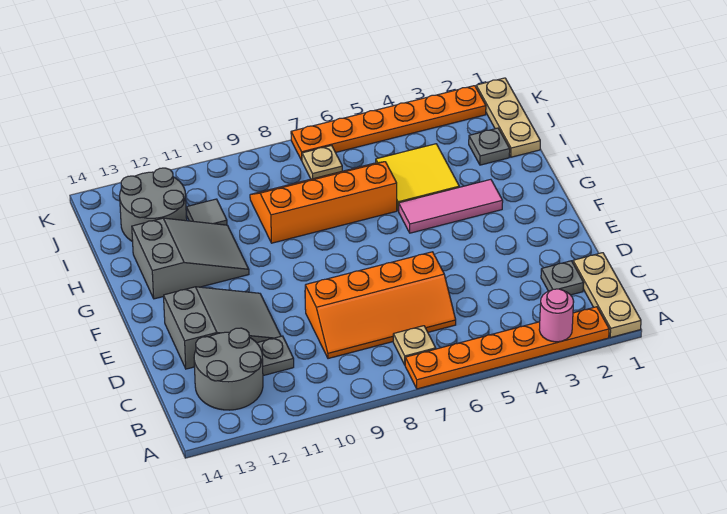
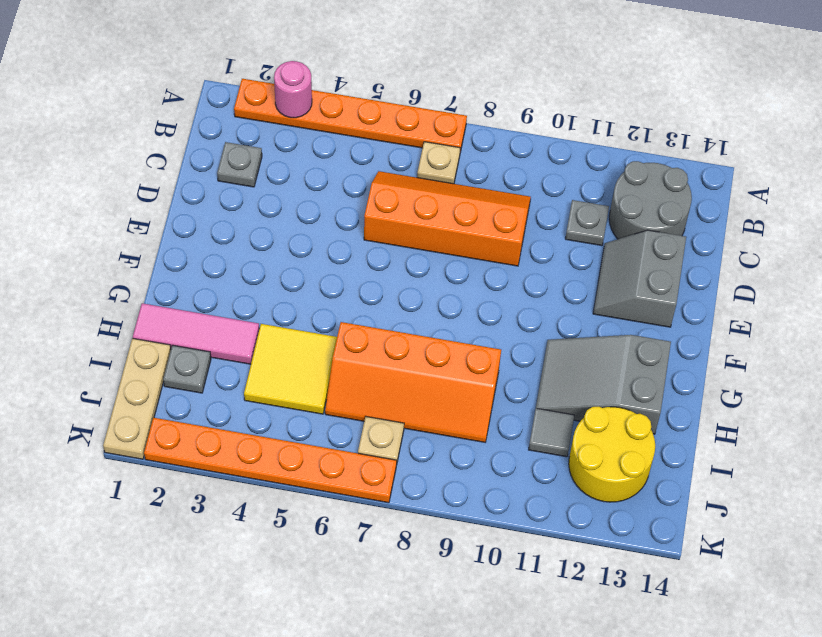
tan 1x3 plate [573,253,641,338] -> none
grey 2x3 slope [164,287,281,369] -> grey 2x2 slope [593,230,686,327]
pink 1x3 tile [399,179,503,233] -> pink 1x3 tile moved to [133,303,259,364]
grey 2x2 round brick [120,168,187,242] -> yellow 2x2 round brick [569,407,655,502]

